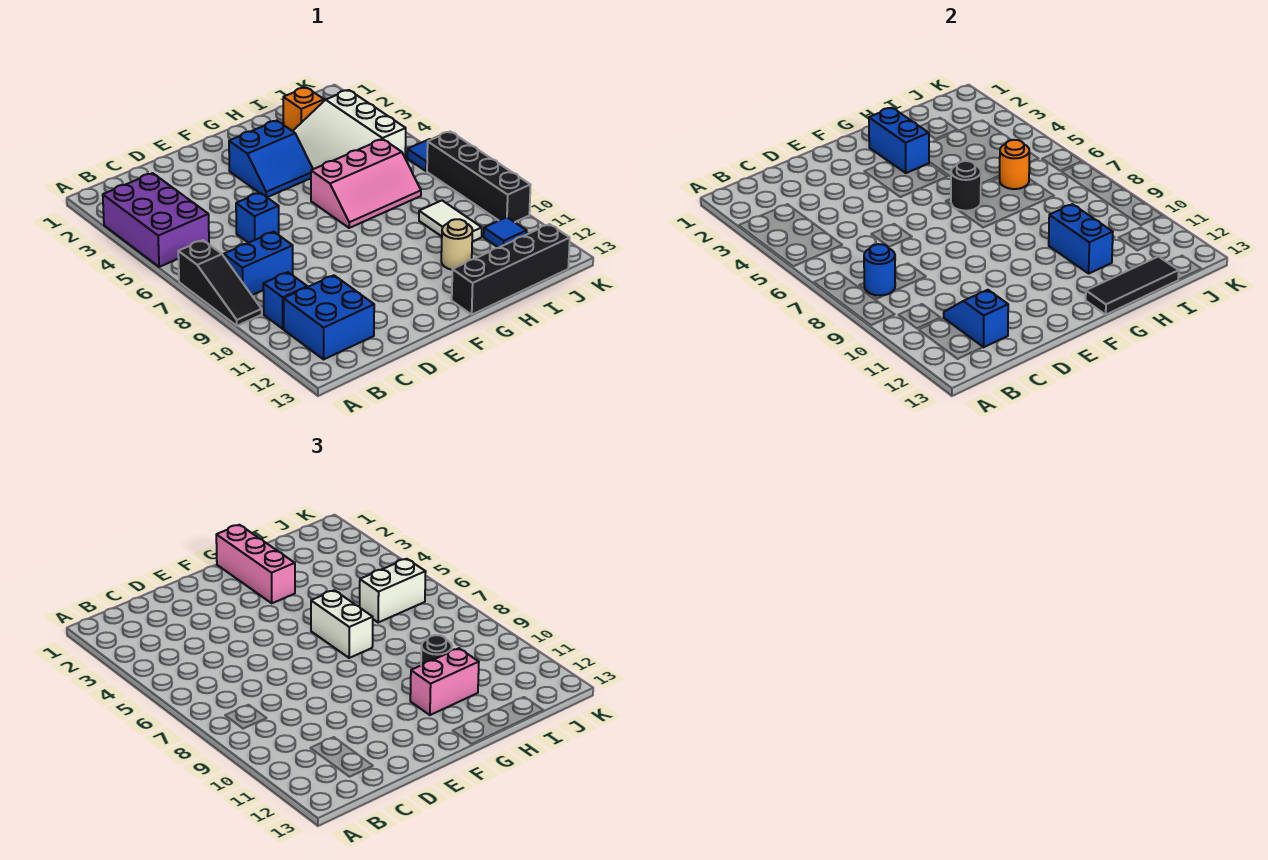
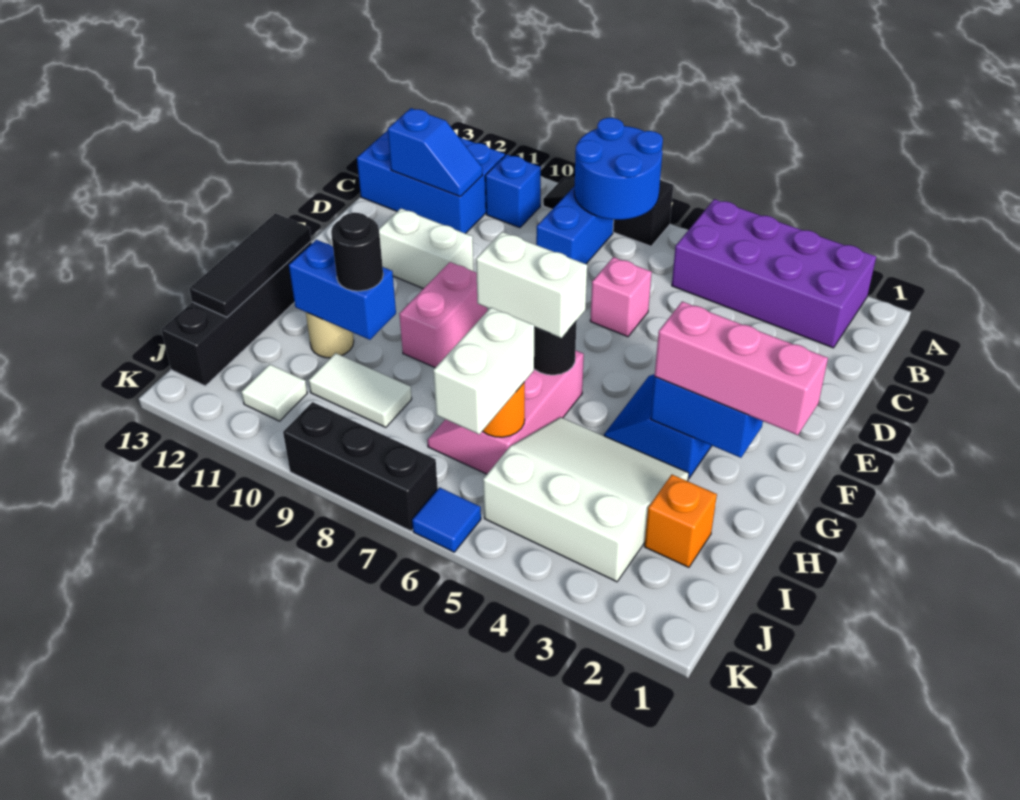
purple 2x3 brick [103,173,209,267] -> purple 2x4 brick [672,199,876,348]
blue 1x1 round brick [864,244,895,295] -> blue 2x2 round brick [574,118,663,220]
blue 2x2 brick [284,275,374,359] -> blue 2x3 brick [357,131,505,234]
blue 1x1 brick [236,193,279,243] -> pink 1x1 brick [590,257,652,337]
none -> white 1x2 brick [379,209,474,289]
pink 1x2 brick [410,648,479,715] -> pink 1x2 brick moved to [399,262,487,367]
blue 1x1 tile [484,217,527,248] -> white 1x1 tile [241,364,307,421]
black 1x4 brick [427,132,531,222] -> black 1x3 brick [283,402,438,531]

